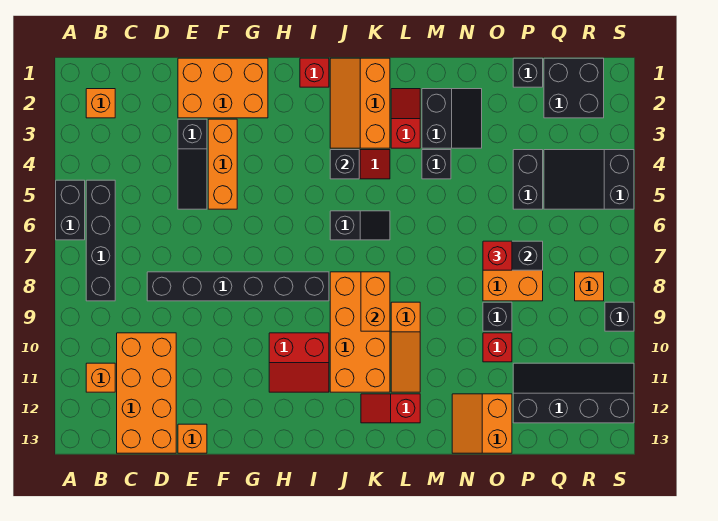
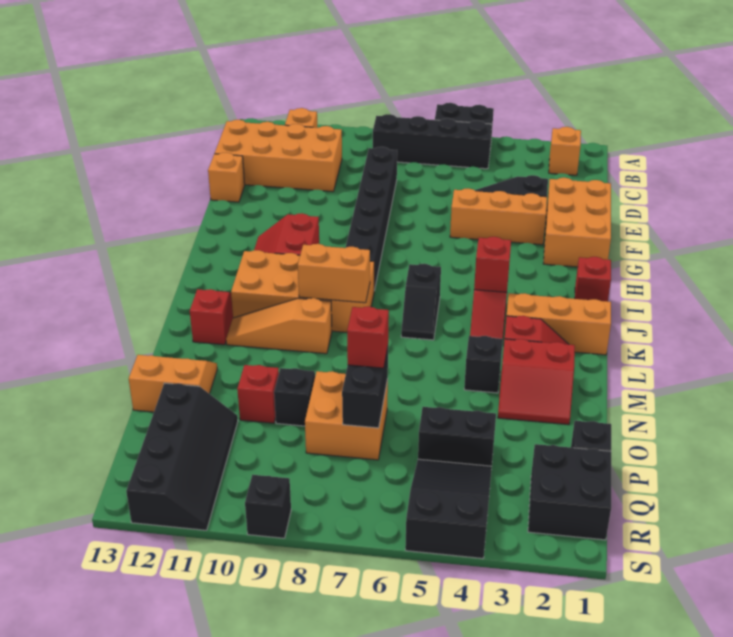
black 1x1 brick [330,150,359,179] -> red 1x1 brick [474,237,511,292]
black 2x2 slope [422,89,482,148] -> red 2x2 slope [498,339,575,425]
orange 1x1 brick [575,272,604,301] -> none

